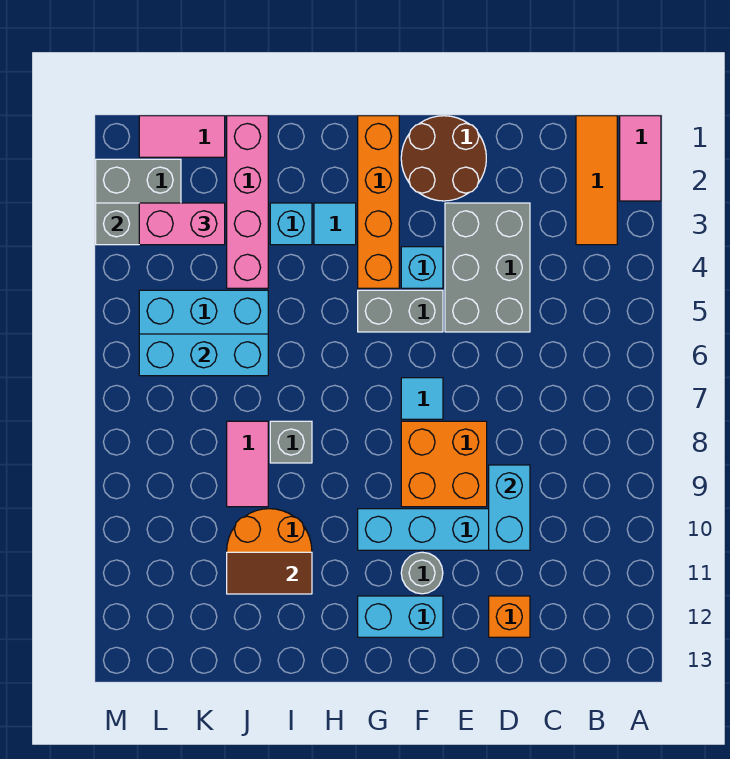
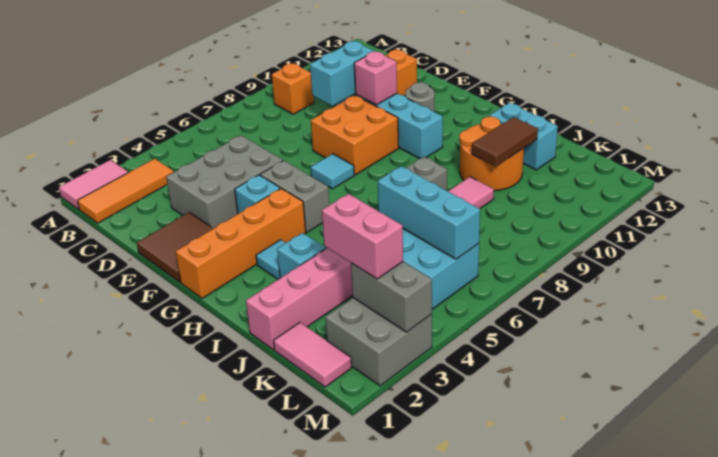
none -> orange 1x1 brick [272,63,314,114]
brown 2x2 round brick [401,116,486,201] -> brown 2x2 tile [137,212,213,282]
none -> pink 1x1 brick [354,52,397,105]
cyan 1x2 brick [358,596,443,637] -> cyan 1x2 brick moved to [490,103,558,170]
brown 1x2 tile [227,552,312,594] -> brown 1x2 tile turned to [472,117,538,166]

